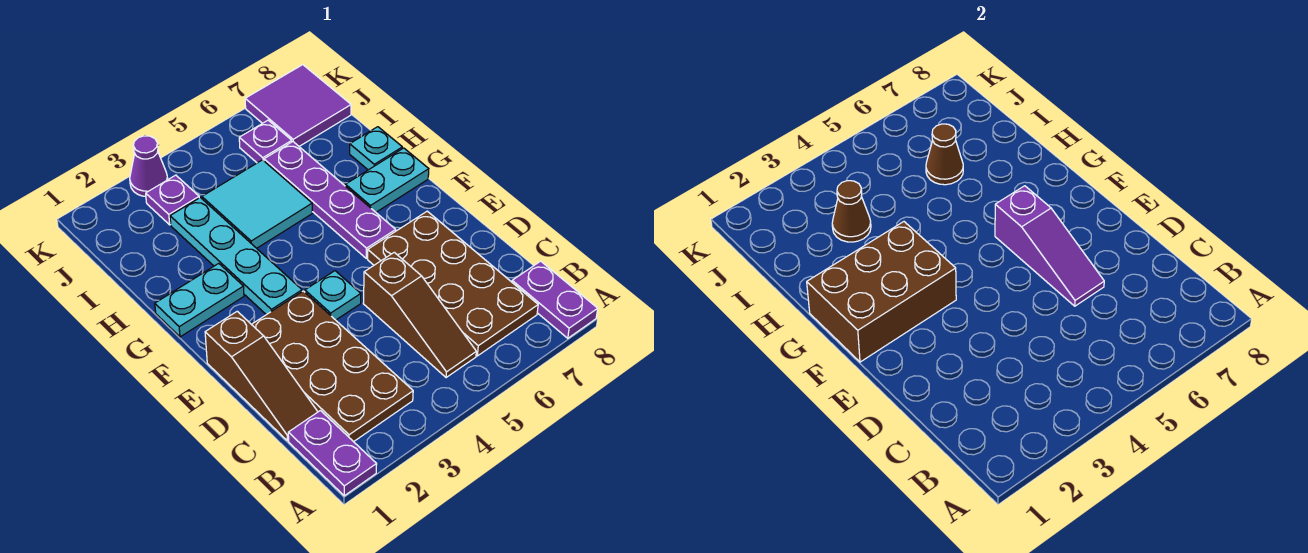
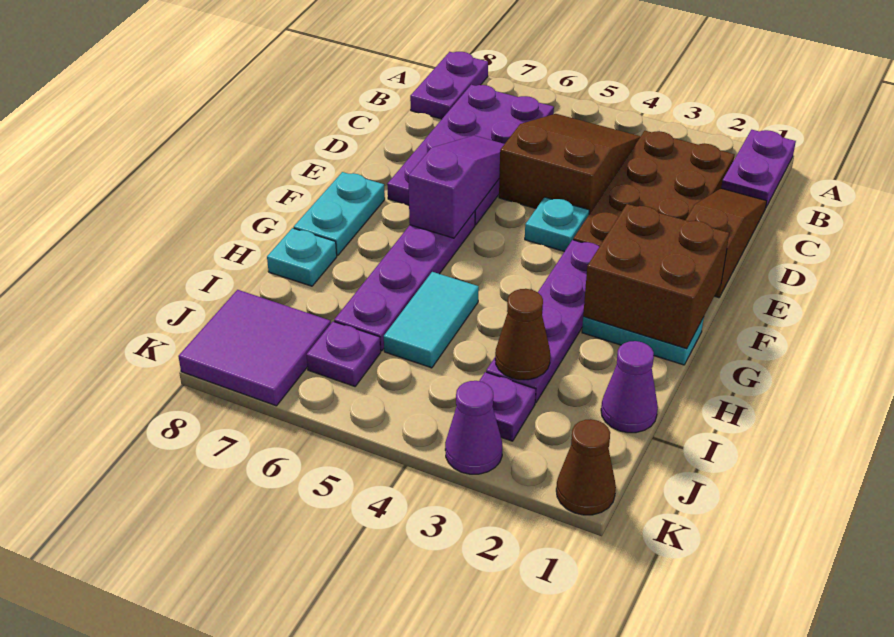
brown 1x3 slope [363,252,476,378] -> brown 2x3 slope [499,114,641,214]
brown 2x4 plate [368,211,538,356] -> purple 2x4 plate [387,85,554,225]
brown 2x3 brick [807,222,956,362] -> brown 2x2 brick [583,204,729,349]
cyan 1x4 plate [170,198,302,315] -> purple 1x4 plate [486,240,599,403]
cyan 1x2 plate [345,148,429,212] -> cyan 1x2 plate turned to [294,172,385,256]
cyan 2x2 tile [202,160,312,248] -> cyan 1x2 tile [384,272,479,368]
none -> purple 1x1 cone [601,341,658,433]
brown 1x1 cone [926,124,963,185] -> brown 1x1 cone moved to [556,419,616,515]

